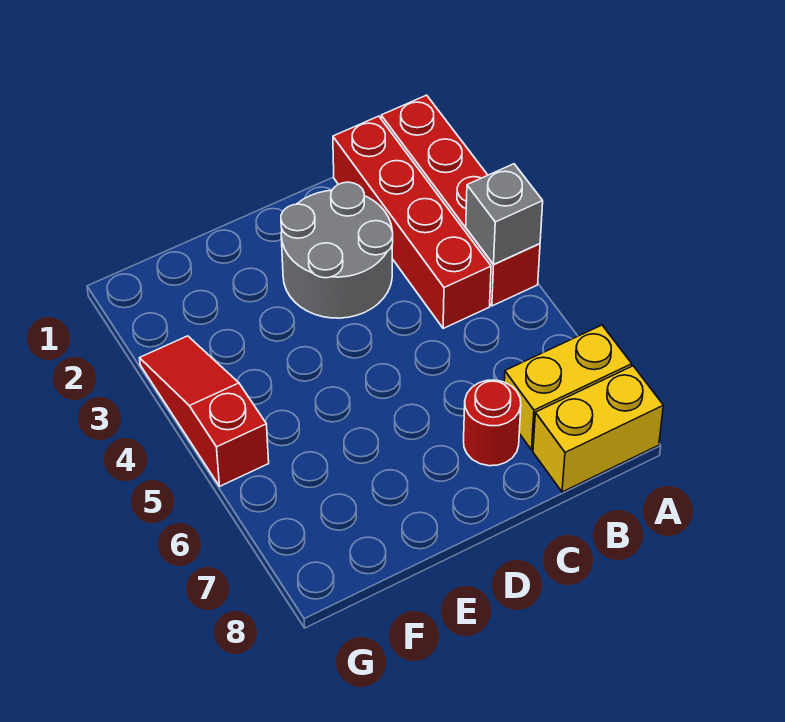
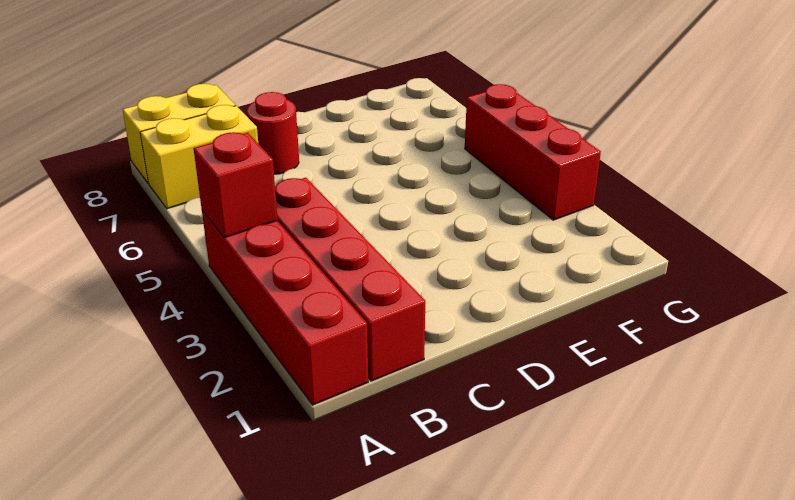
grey 1x1 brick [466,164,543,264] -> red 1x1 brick [194,132,278,238]
grey 2x2 round brick [281,182,393,318] -> none
red 1x3 slope [140,336,269,486] -> red 1x3 brick [465,84,601,220]

